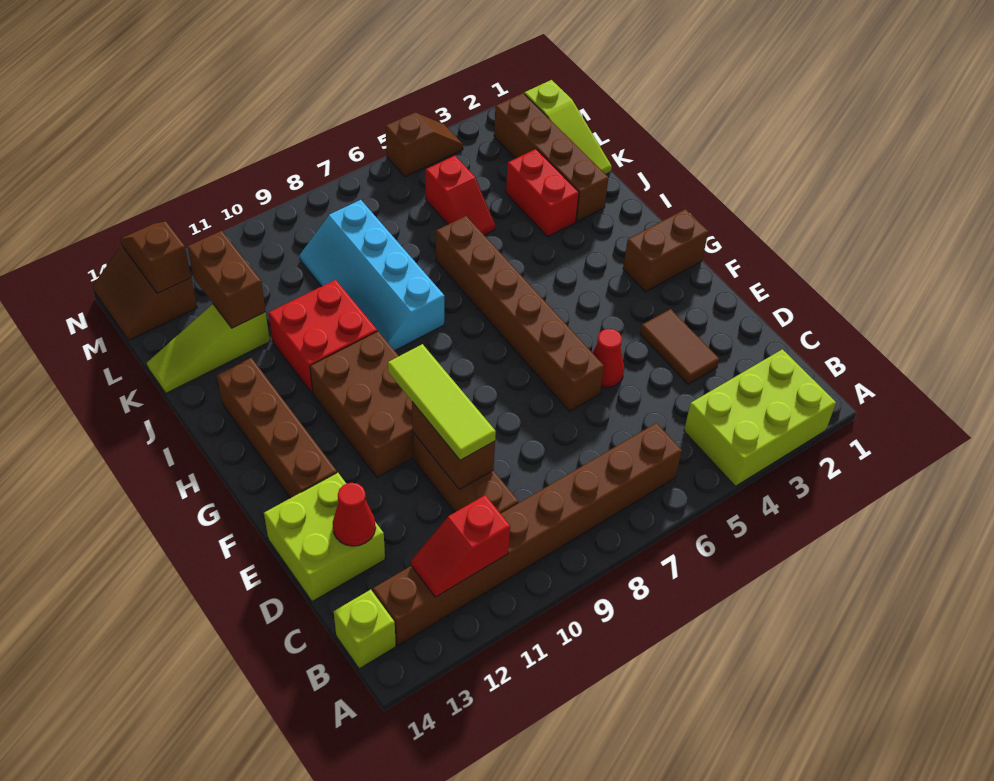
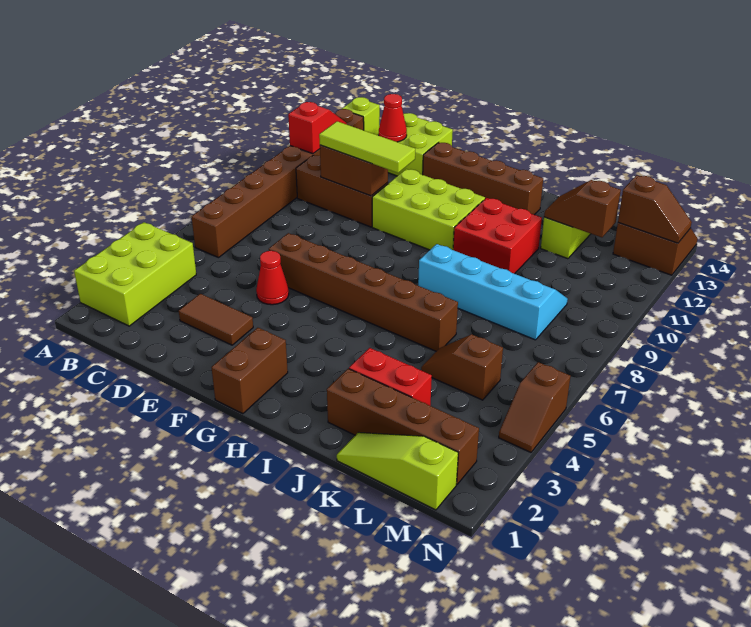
brown 2x3 brick [310,331,413,478] -> lime 2x3 brick [372,169,485,250]
red 1x2 slope [426,156,495,235] -> brown 1x2 slope [421,334,503,400]
brown 1x2 brick [188,231,266,328] -> brown 1x2 slope [544,180,621,237]

